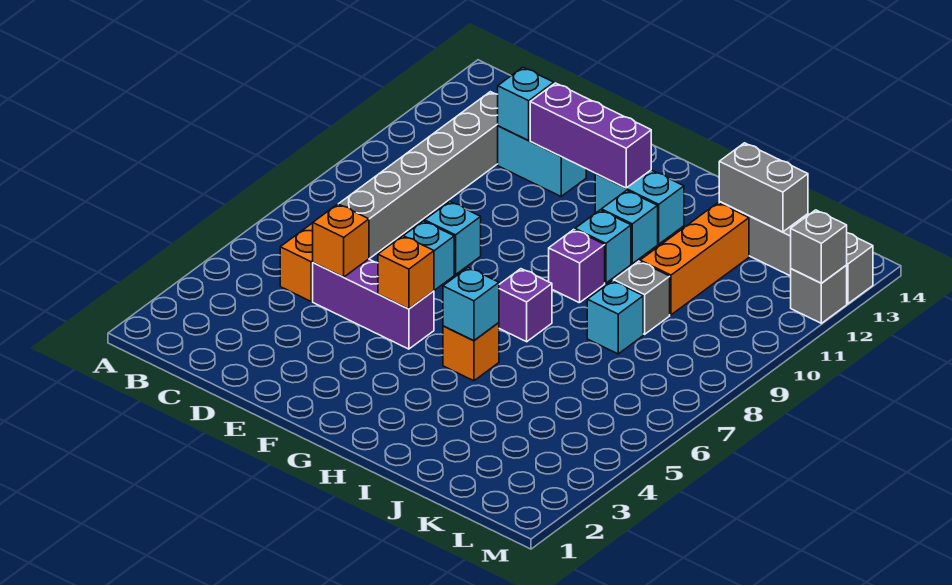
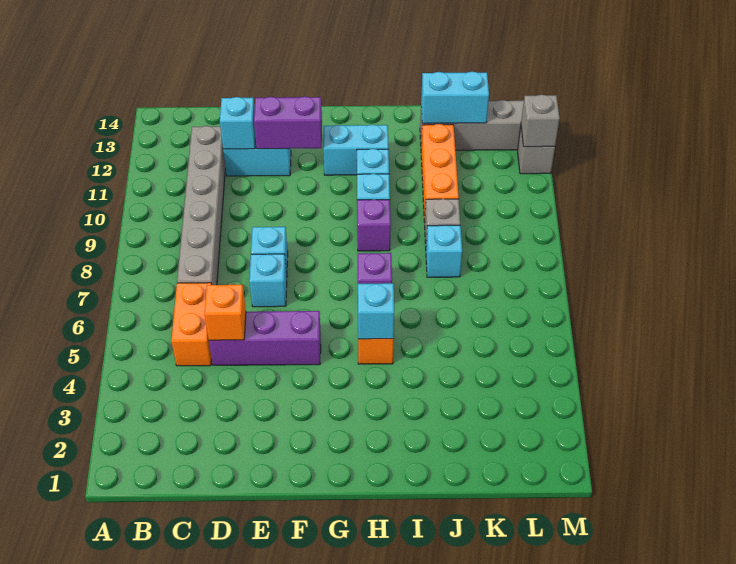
purple 1x3 brick [530,83,651,188] -> purple 1x2 brick [254,96,322,149]
orange 1x1 brick [378,236,434,309] -> none
grey 1x2 brick [719,143,808,232] -> cyan 1x2 brick [421,72,489,123]

